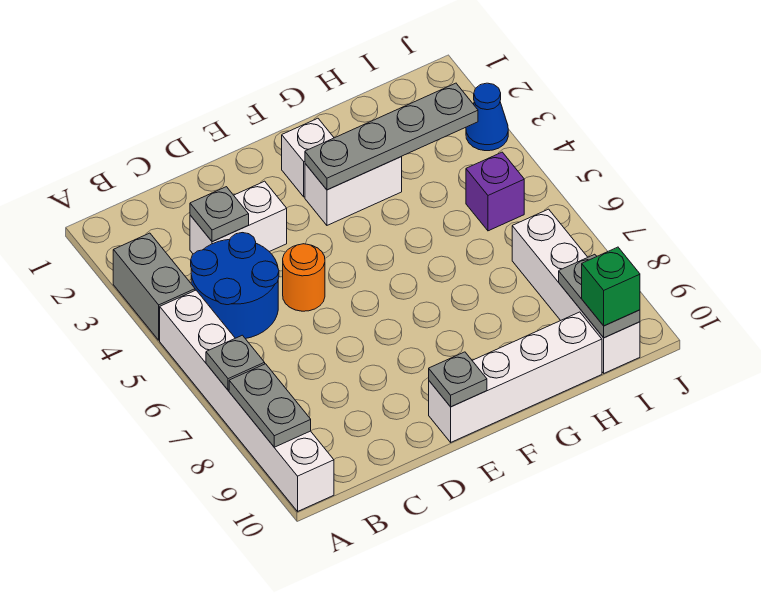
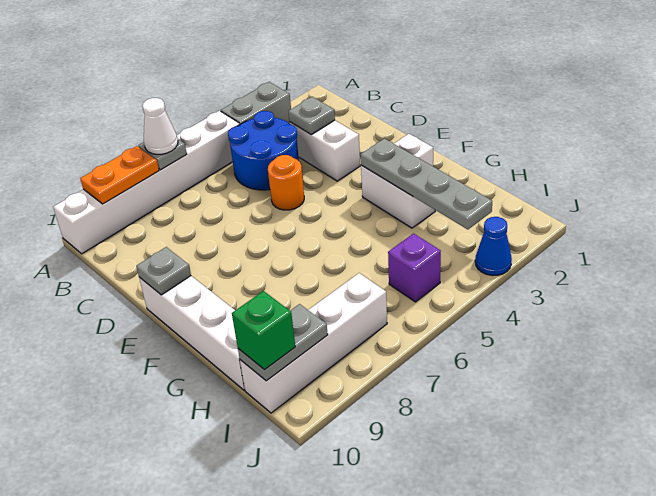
none -> white 1x1 cone [143,98,178,154]
grey 1x2 plate [229,364,311,447] -> orange 1x2 plate [80,146,159,204]

